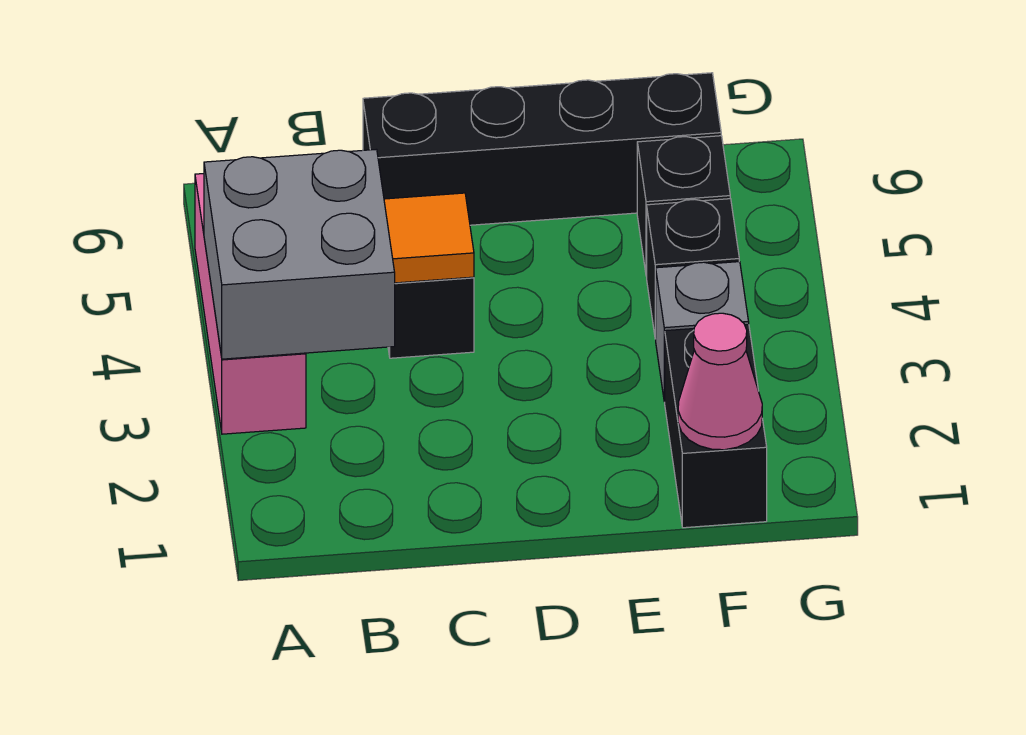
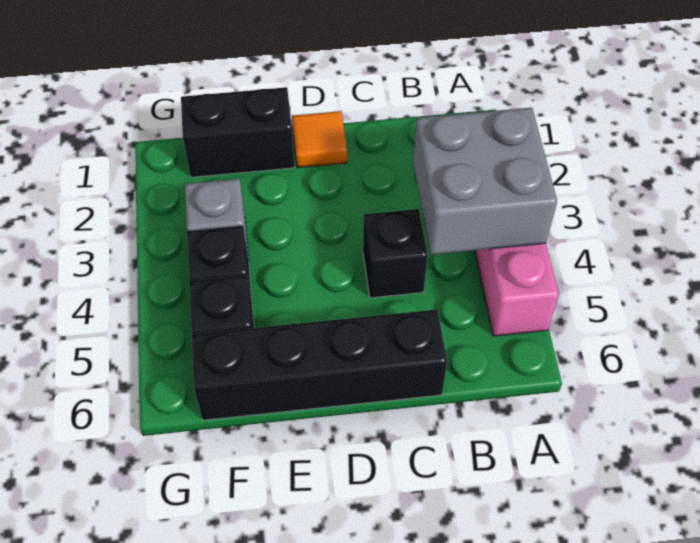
orange 1x1 tile [384,193,474,283] -> orange 1x1 tile moved to [292,111,347,168]
black 1x2 brick [665,325,767,528] -> black 1x2 brick turned to [181,87,295,177]
pink 1x1 cone [678,313,762,450] -> none

